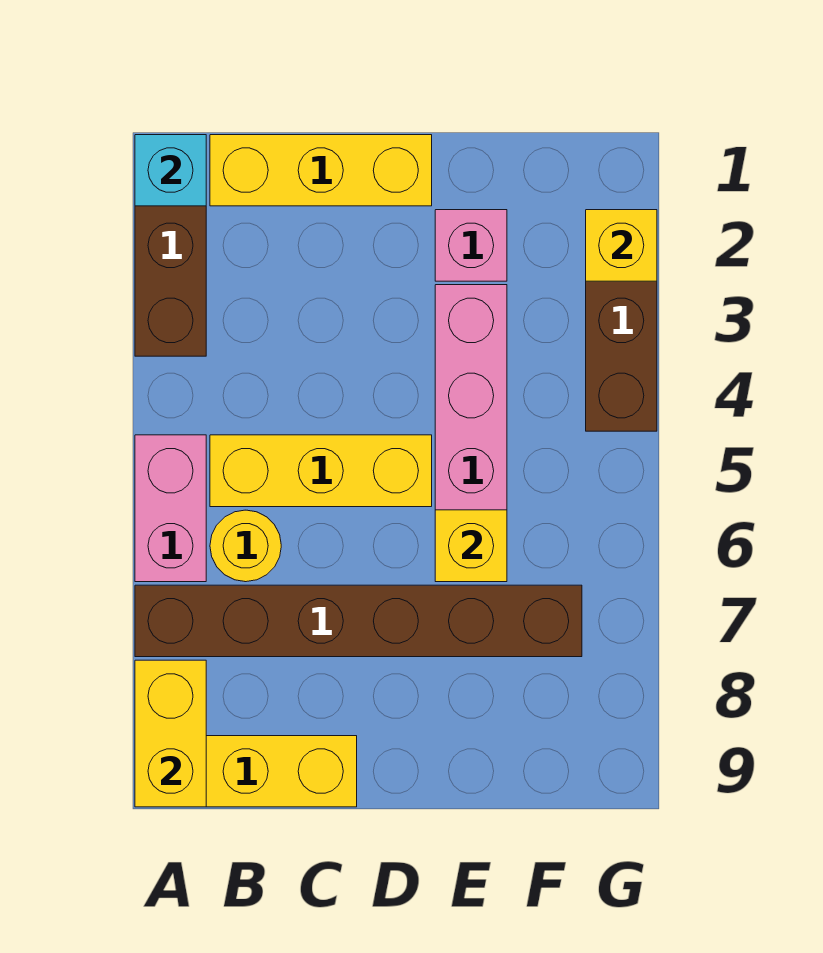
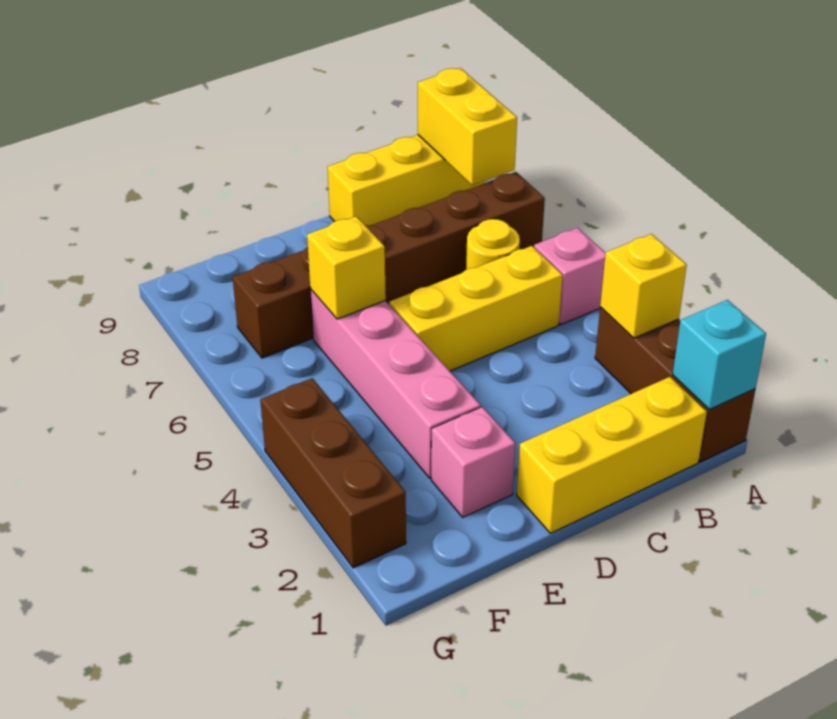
pink 1x2 brick [135,435,206,582] -> pink 1x1 brick [534,228,605,325]
yellow 1x1 brick [586,210,657,281] -> yellow 1x1 brick moved to [600,234,687,338]

